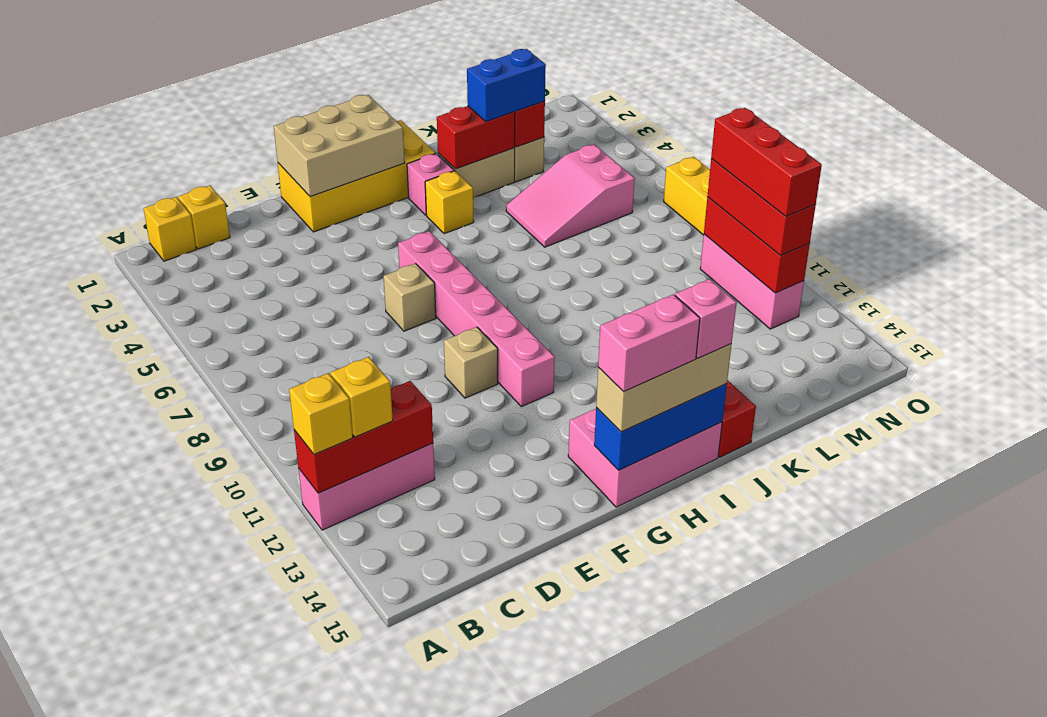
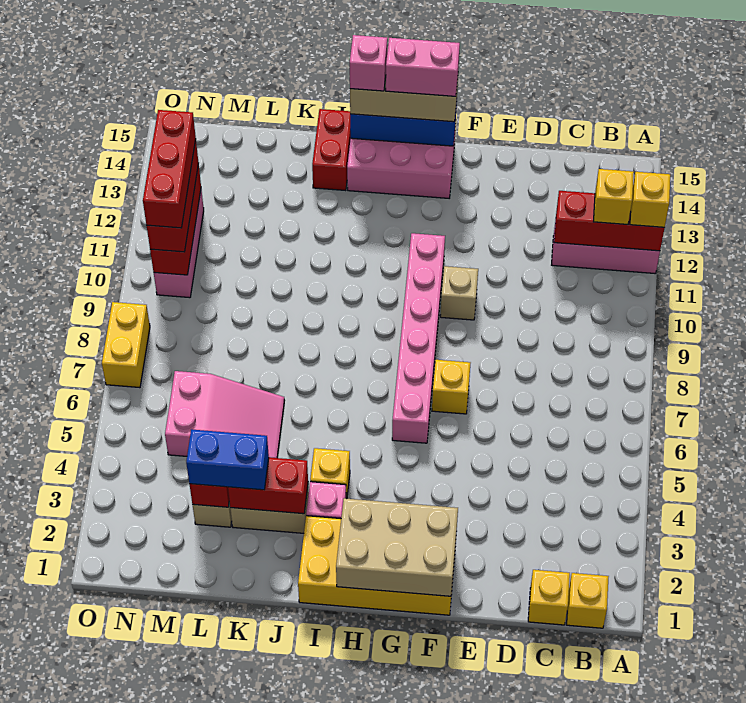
tan 1x1 brick [383,263,436,331] -> yellow 1x1 brick [432,360,470,414]

